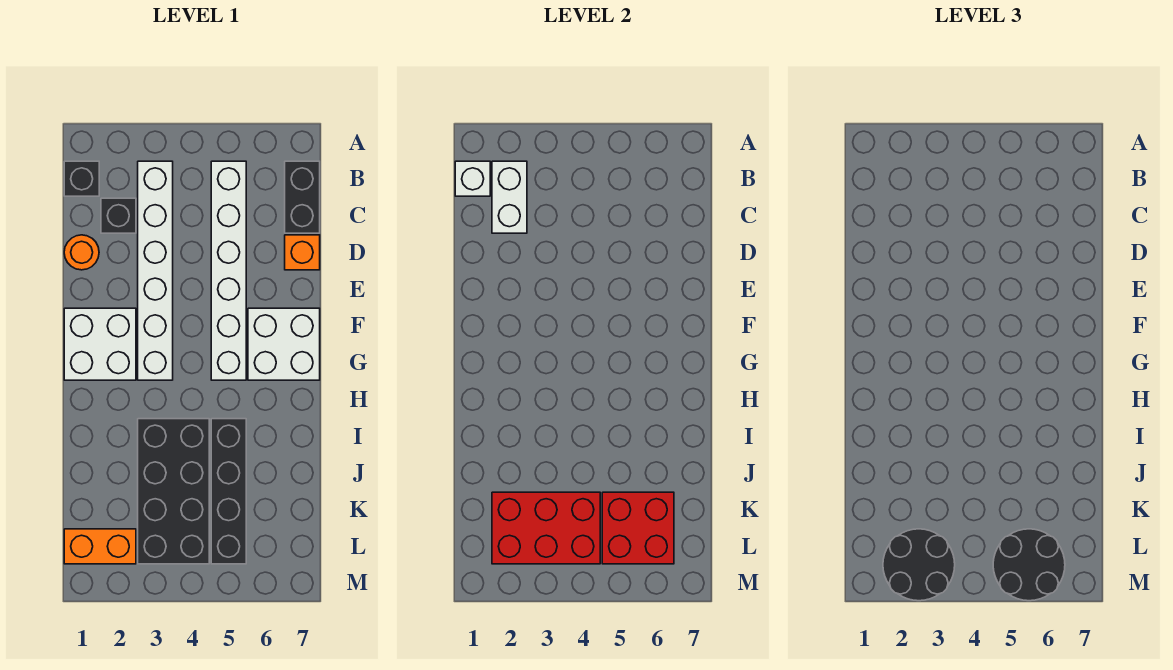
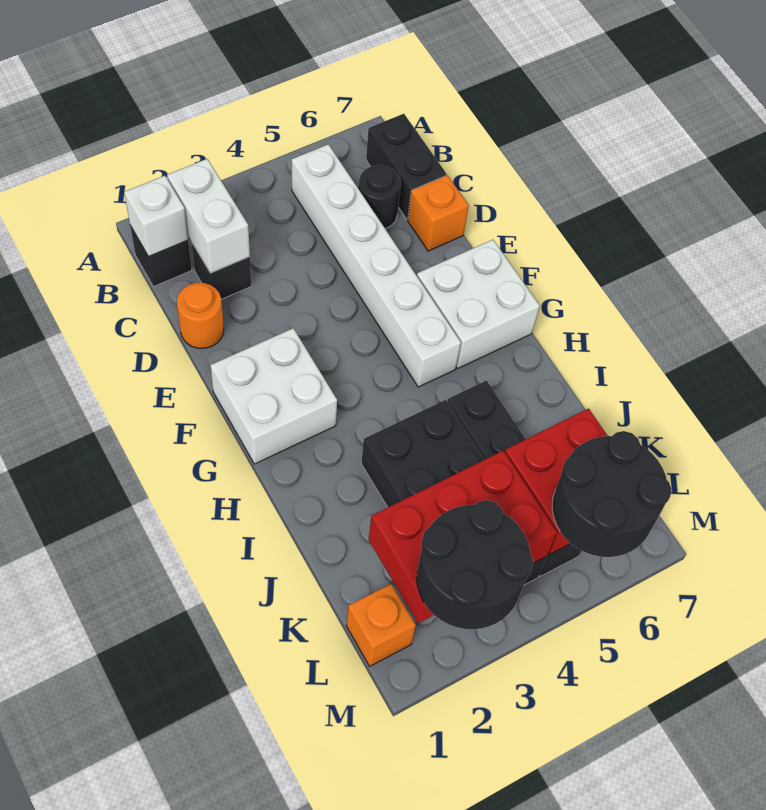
white 1x6 brick [138,161,173,380] -> none
none -> black 1x1 round brick [358,165,401,228]
orange 1x2 brick [64,529,136,564] -> orange 1x1 brick [346,584,416,666]

